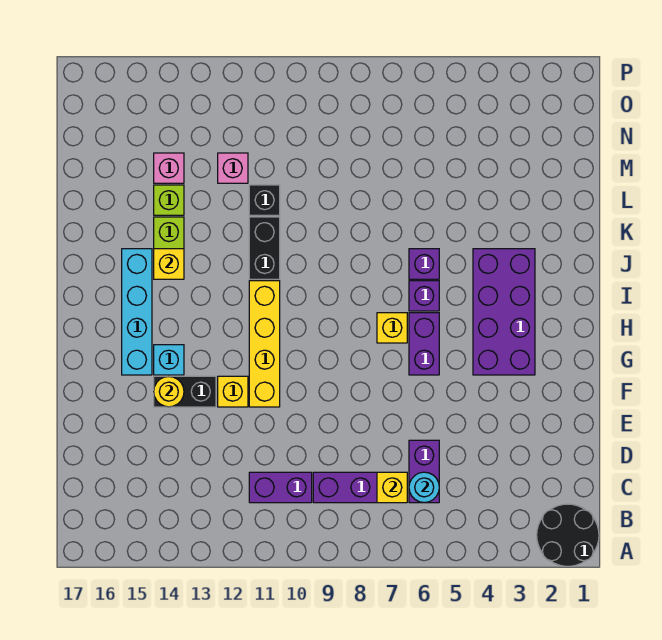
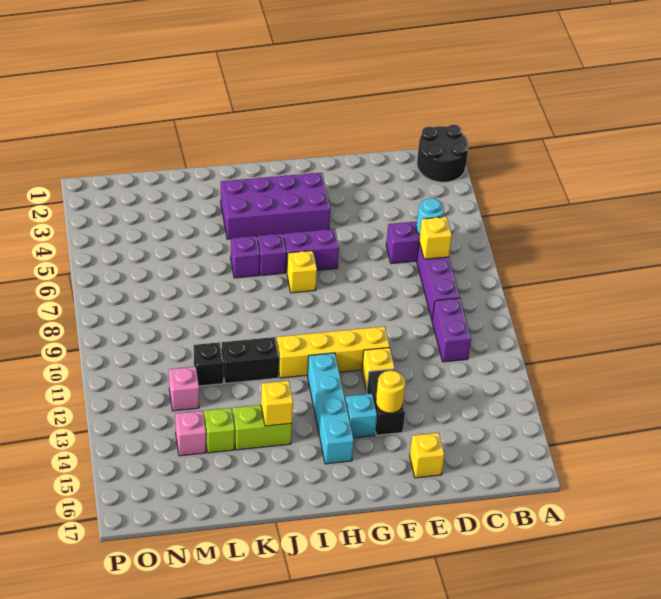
none -> yellow 1x1 brick [410,433,444,478]
cyan 1x4 brick [122,249,152,375] -> cyan 1x4 brick turned to [307,353,354,464]

